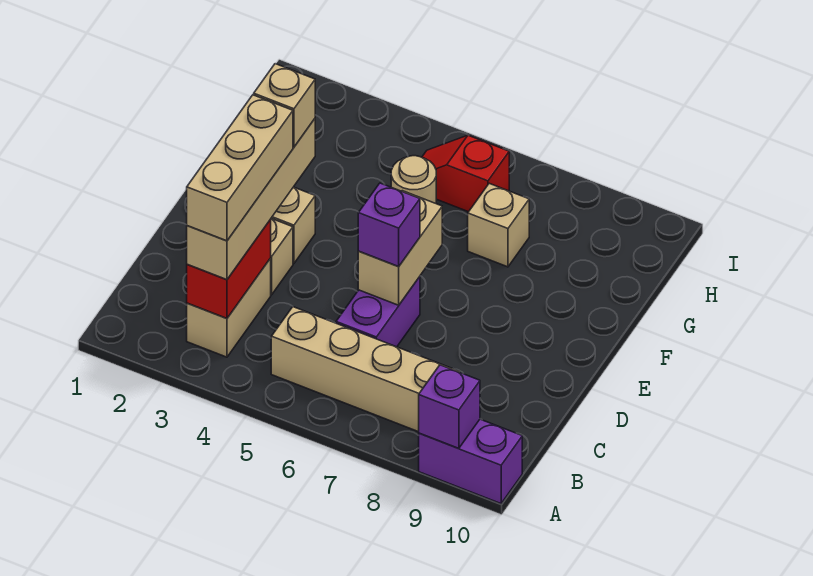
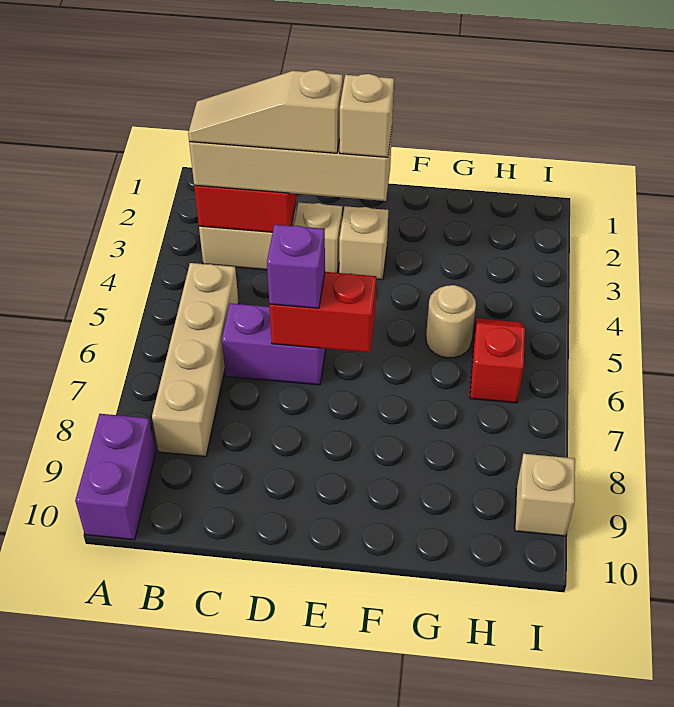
purple 1x1 brick [419,365,480,449] -> none
tan 1x3 brick [187,95,293,241] -> tan 1x3 slope [188,70,343,153]
tan 1x2 brick [358,191,442,305] -> red 1x2 brick [269,272,376,353]
tan 1x1 brick [468,183,529,267] -> tan 1x1 brick moved to [515,454,575,536]

